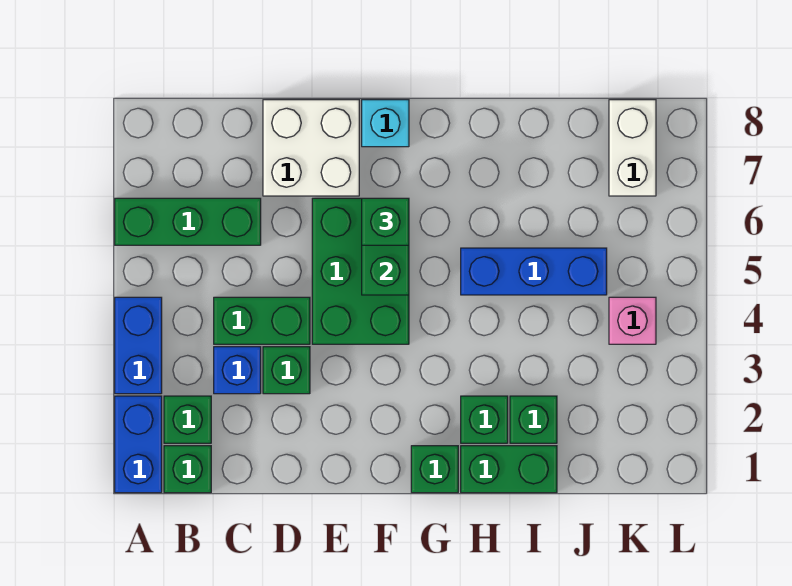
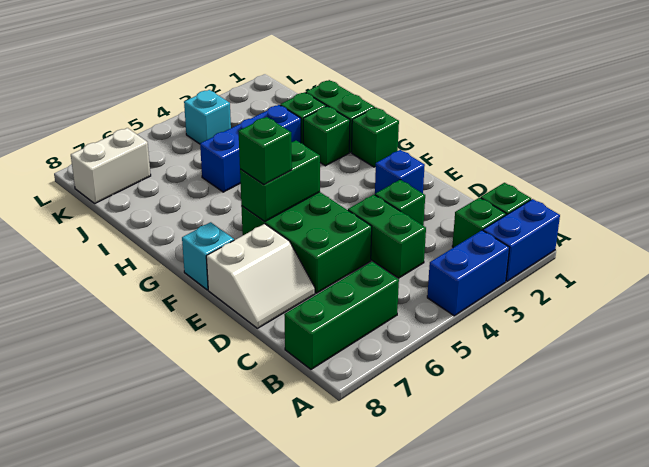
green 1x3 brick [115,198,261,245] -> green 1x3 brick turned to [284,262,399,369]
blue 1x1 brick [214,347,261,394] -> blue 1x1 brick moved to [375,150,425,193]
white 2x2 brick [263,100,359,196] -> white 2x2 slope [206,224,315,328]
green 2x3 brick [312,198,409,344] -> green 2x3 brick turned to [241,192,372,293]
blue 1x3 brick [461,248,607,295] -> blue 1x3 brick turned to [200,105,301,192]
pink 1x1 brick [609,297,656,344] -> cyan 1x1 brick [184,90,231,144]

